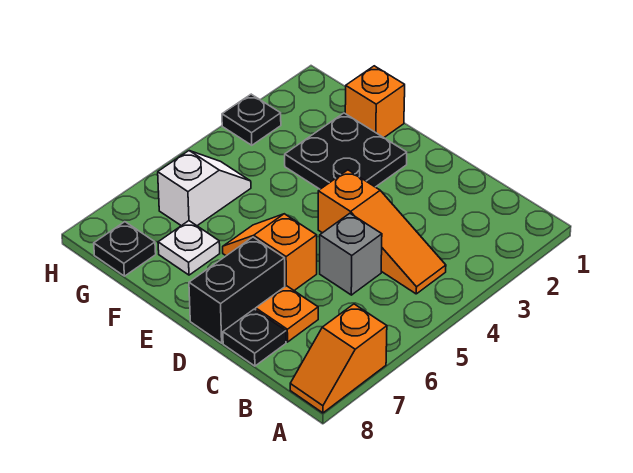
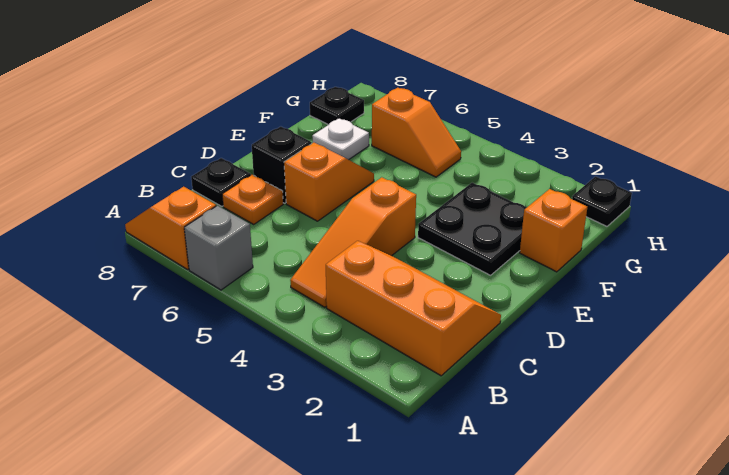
none -> orange 2x3 slope [326,241,501,376]
grey 1x1 brick [320,213,382,295] -> grey 1x1 brick moved to [184,206,253,290]
black 1x2 brick [189,237,285,343] -> black 1x1 brick [252,127,312,203]
white 1x2 slope [158,151,251,226] -> orange 1x2 slope [372,88,461,177]
black 1x1 plate [222,94,281,145] -> black 1x1 plate moved to [572,176,632,226]

